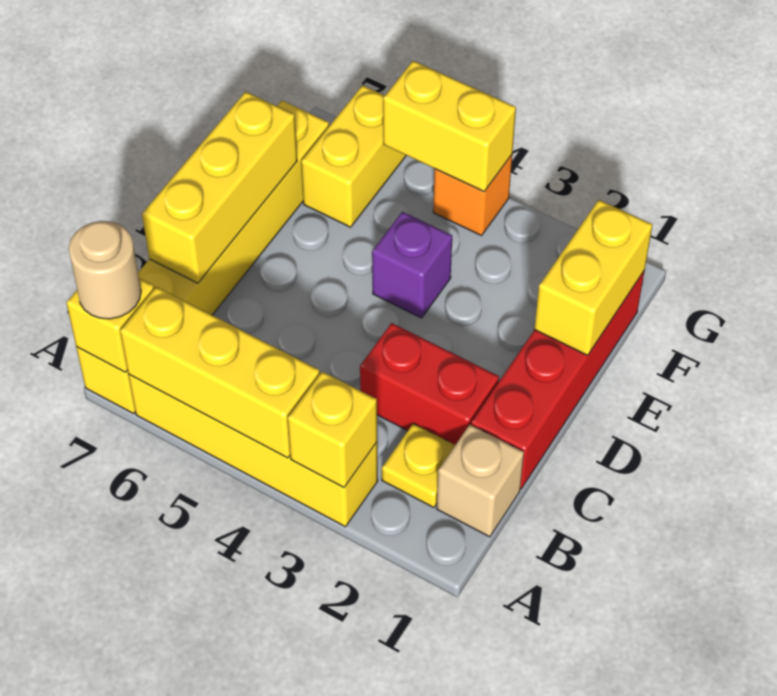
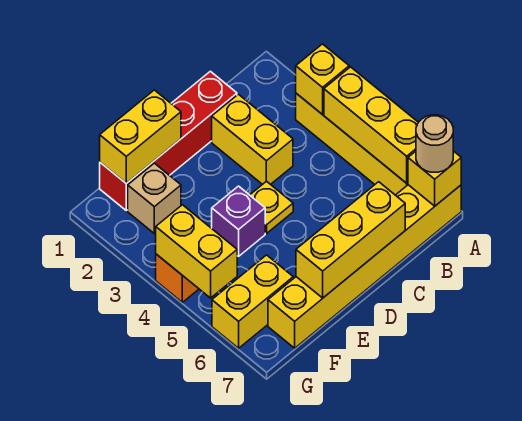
tan 1x1 brick [437,425,524,537] -> tan 1x1 brick moved to [128,163,181,233]
yellow 1x1 plate [382,424,455,508] -> yellow 1x1 plate moved to [250,181,293,233]
red 1x2 brick [360,323,499,445] -> yellow 1x2 brick [212,94,293,185]

